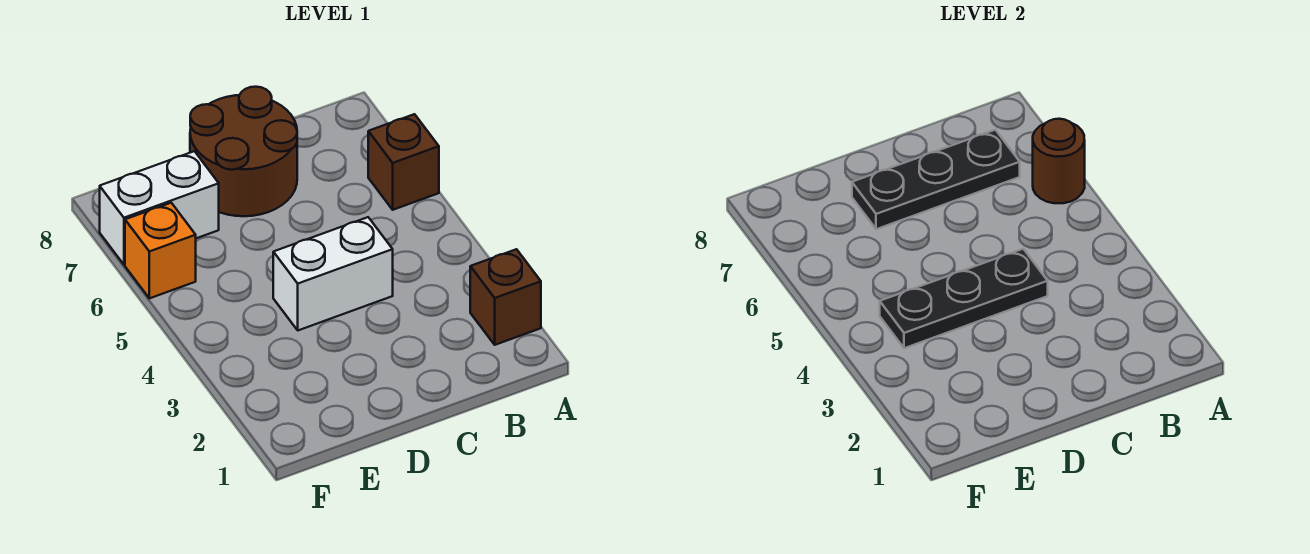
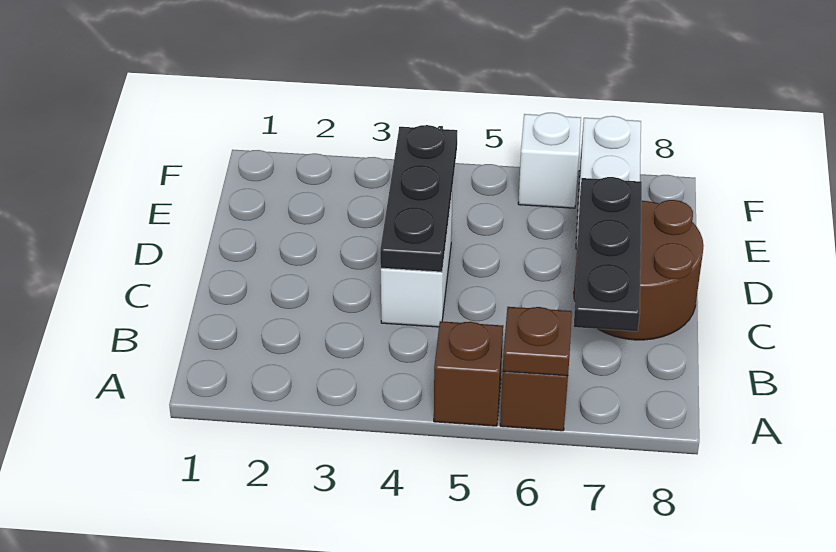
brown 1x1 brick [470,249,541,345] -> brown 1x1 brick moved to [434,321,503,426]
brown 1x1 round brick [1033,119,1085,203] -> brown 1x1 plate [503,307,572,376]
orange 1x1 brick [125,203,196,298] -> white 1x1 brick [518,113,581,208]

